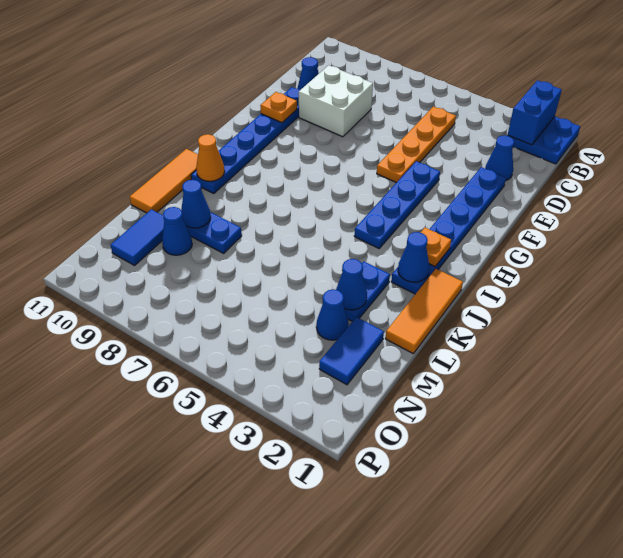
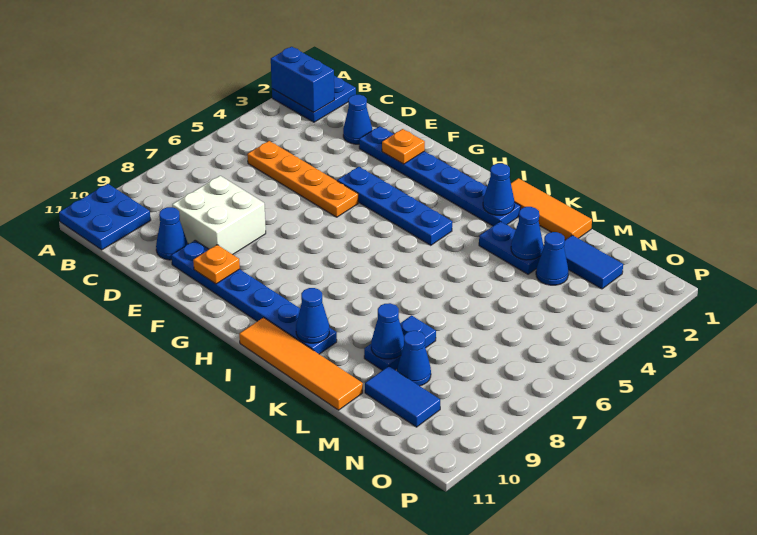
none -> blue 2x2 plate [59,184,151,250]
orange 1x1 plate [420,228,451,266] -> orange 1x1 plate moved to [382,129,425,164]
orange 1x1 cone [196,134,225,181] -> blue 1x1 cone [296,288,329,343]
orange 1x3 tile [130,149,198,213] -> orange 1x4 tile [239,318,363,410]

